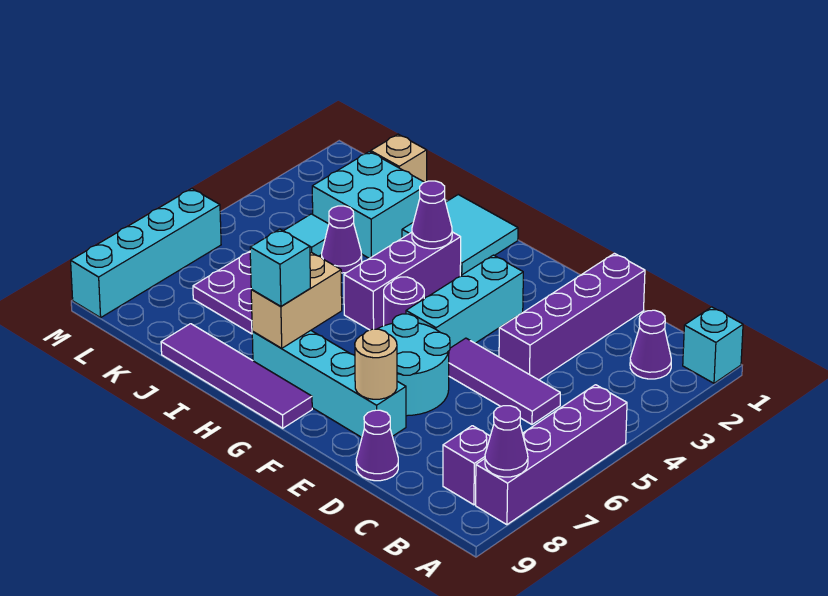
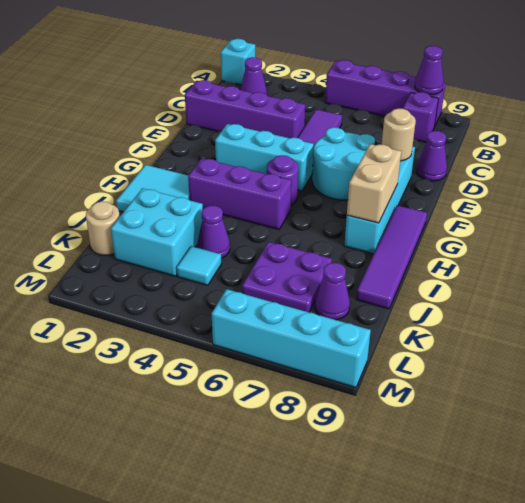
purple 1x1 cone [412,181,452,249] -> purple 1x1 cone moved to [315,263,350,320]
tan 1x2 brick [251,252,342,348] -> tan 1x2 brick turned to [347,144,401,223]
cyan 1x1 brick [250,229,310,306] -> none
tan 1x1 brick [371,134,427,182] -> tan 1x1 round brick [86,201,120,255]

